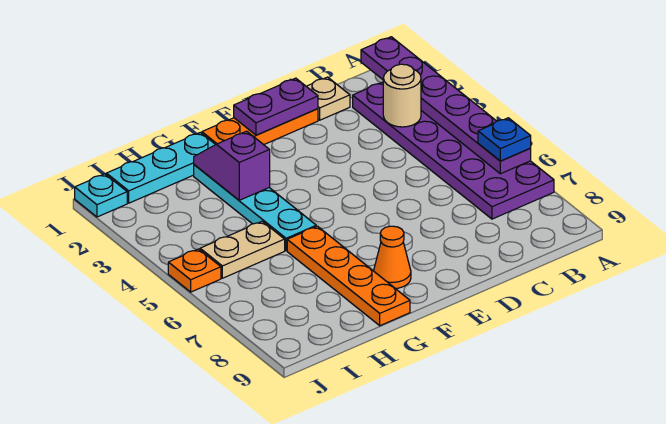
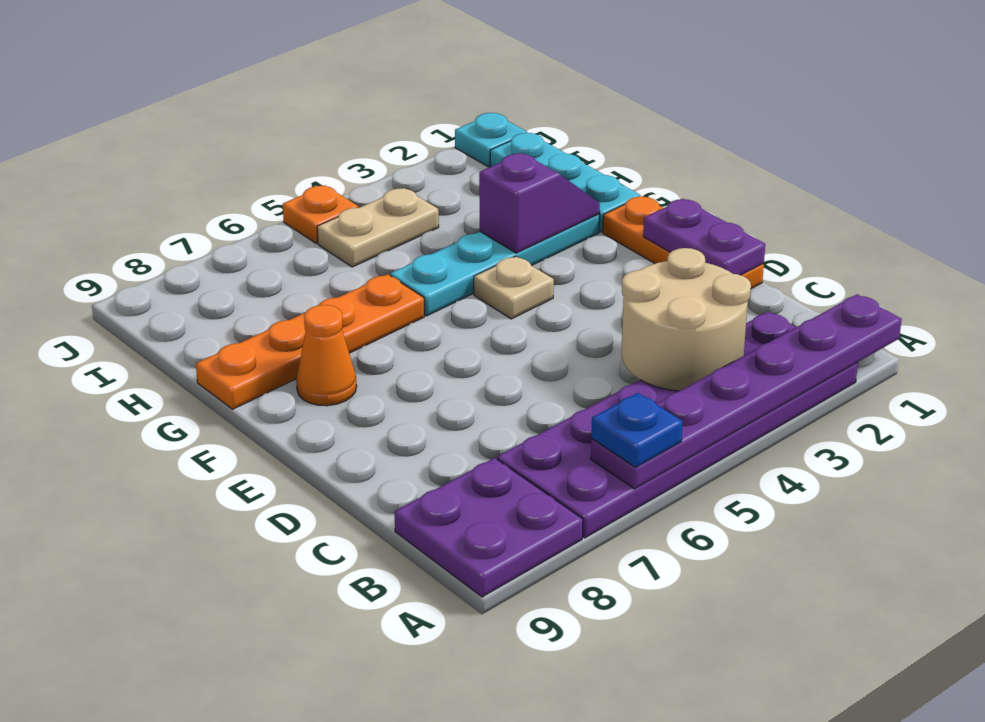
none -> purple 2x2 plate [394,458,583,597]
tan 1x1 round brick [383,64,421,127] -> tan 2x2 round brick [621,248,751,391]
tan 1x1 plate [306,77,350,120] -> tan 1x1 plate moved to [474,256,554,319]
tan 1x2 plate [200,221,285,278] -> tan 1x2 plate turned to [317,188,439,267]

